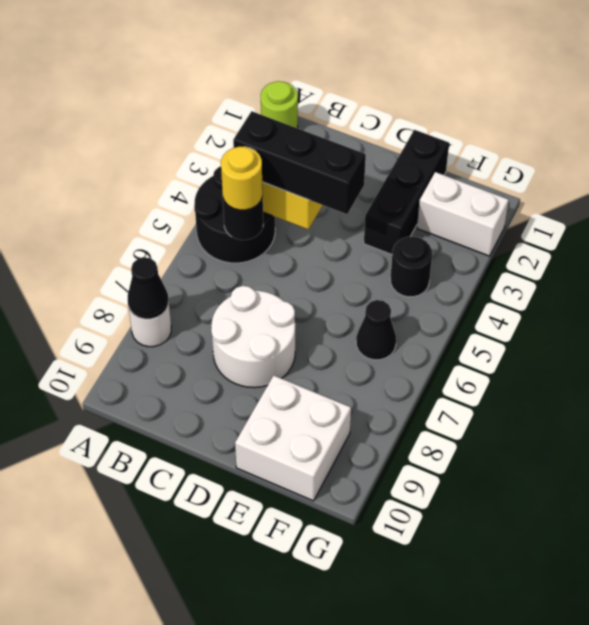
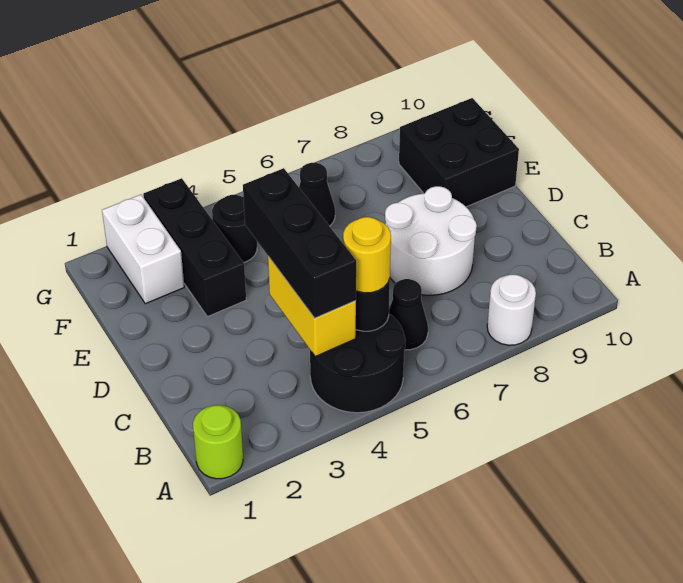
black 1x1 cone [128,257,168,319] -> black 1x1 cone moved to [389,279,428,350]
black 1x3 brick [364,130,449,255] -> black 1x3 brick turned to [143,178,246,317]
white 2x2 brick [235,376,351,501] -> black 2x2 brick [399,98,519,207]

